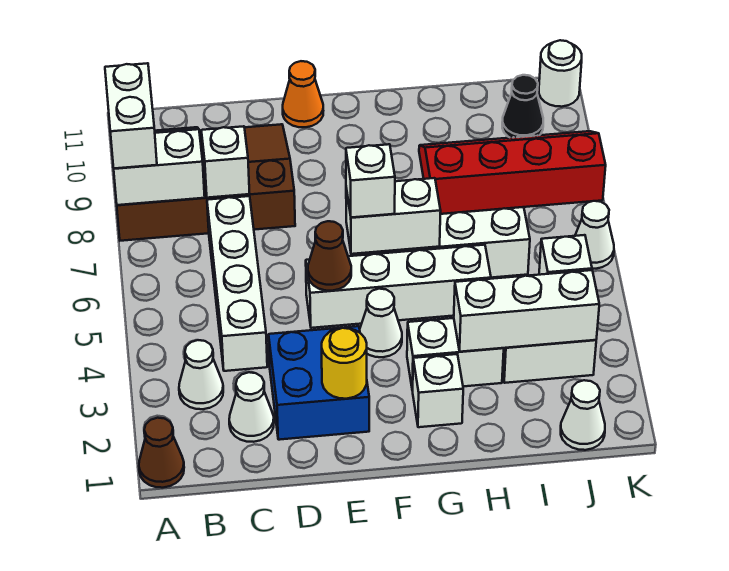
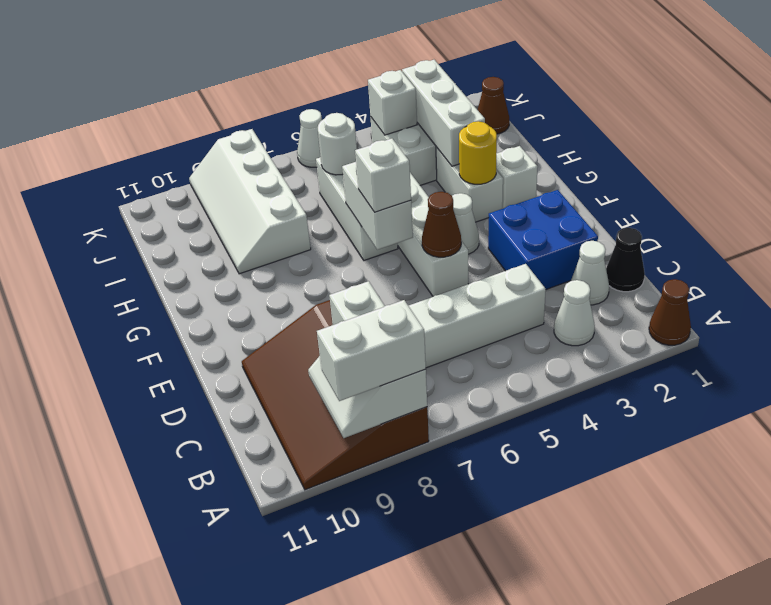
yellow 1x1 round brick [322,328,367,399] -> yellow 1x1 round brick moved to [459,121,497,184]
orange 1x1 cone [283,61,323,127] -> none
red 2x4 slope [419,131,606,214] -> white 2x4 slope [189,129,311,274]
white 1x1 cone [561,380,605,450] -> brown 1x1 cone [478,77,509,134]
black 1x1 cone [502,75,543,138] -> black 1x1 cone moved to [606,228,645,292]
white 1x1 round brick [539,40,582,107] -> white 1x1 round brick moved to [318,113,357,175]

